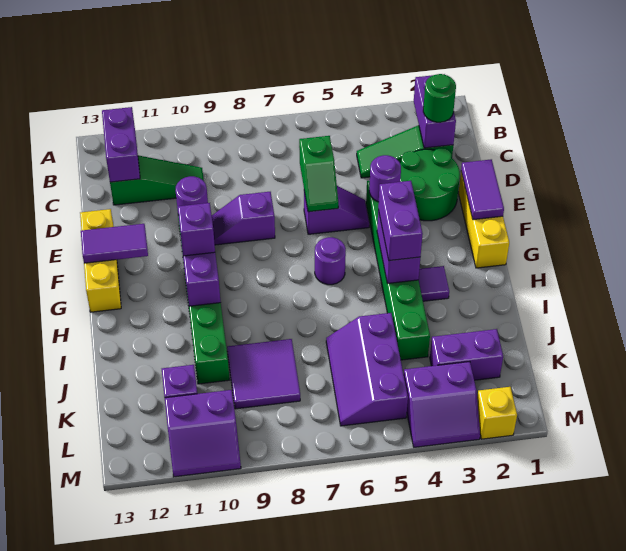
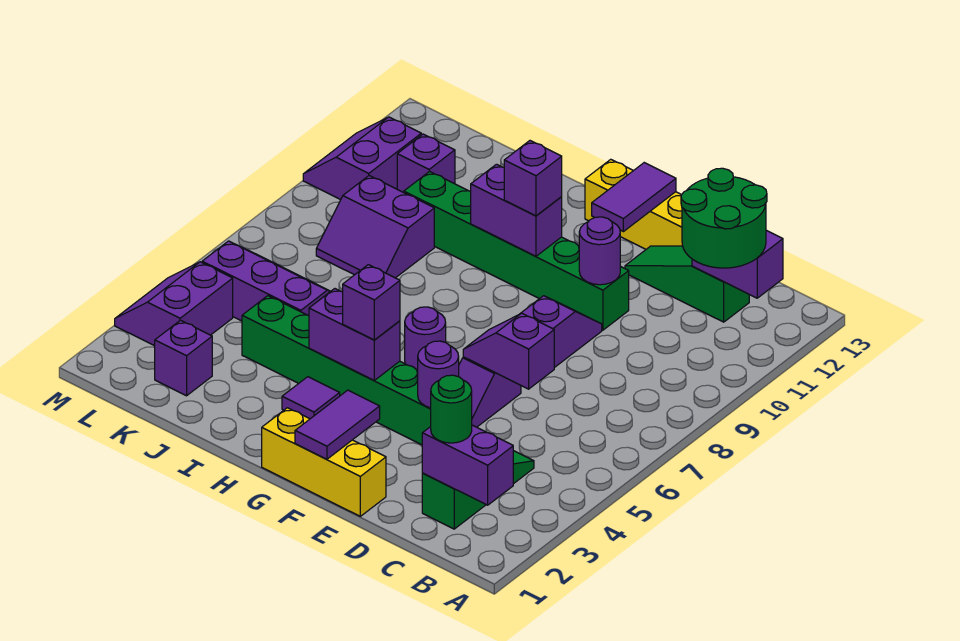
green 1x3 slope [110,156,204,205] -> green 1x3 slope turned to [625,246,749,322]
green 2x2 round brick [400,148,460,221] -> green 2x2 round brick moved to [681,168,767,268]
green 1x2 slope [299,136,338,212] -> purple 1x2 slope [463,313,554,389]
purple 1x2 tile [461,159,504,220] -> purple 1x2 tile turned to [295,390,380,459]
purple 1x2 brick [378,181,423,261] -> purple 1x1 brick [343,265,400,340]
purple 2x2 tile [227,339,300,409] -> purple 2x2 slope [316,176,434,278]
purple 1x2 brick [430,329,503,380] -> purple 1x1 brick [155,320,212,396]
yellow 1x1 brick [477,387,517,439] -> none

